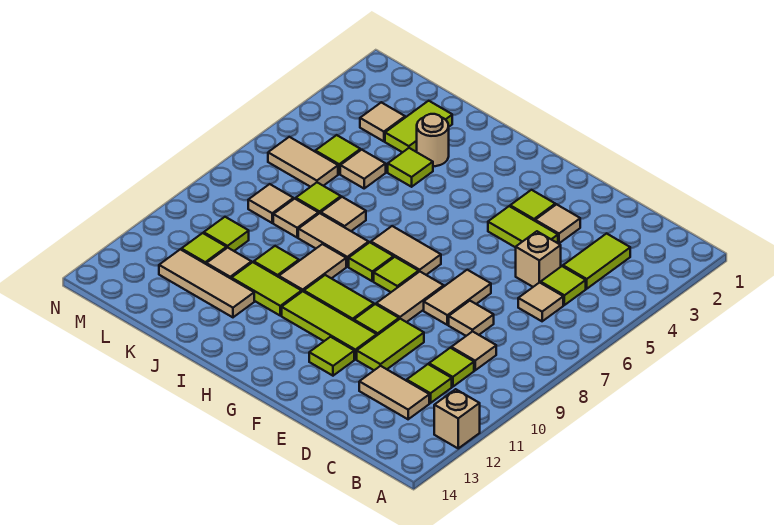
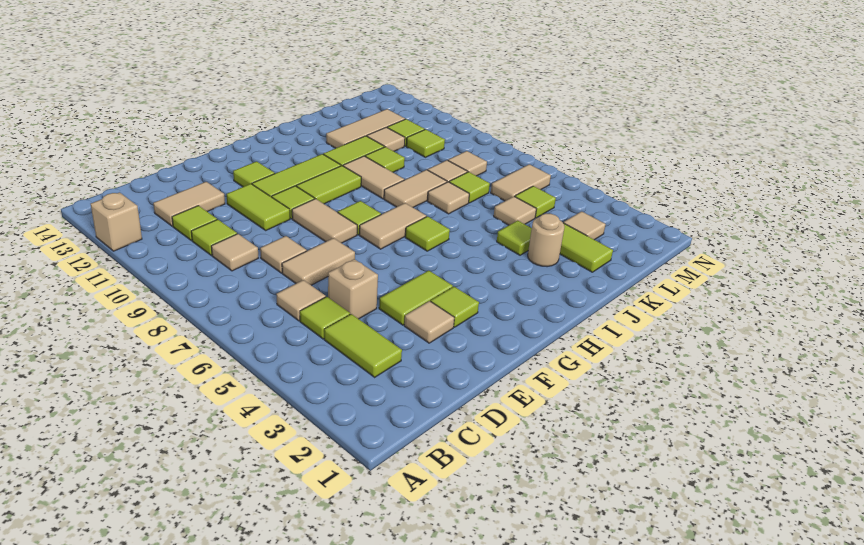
tan 1x2 tile [424,270,491,325] -> tan 1x2 tile turned to [282,238,355,285]
lime 1x1 tile [349,242,394,281] -> lime 1x1 tile moved to [405,216,450,251]

